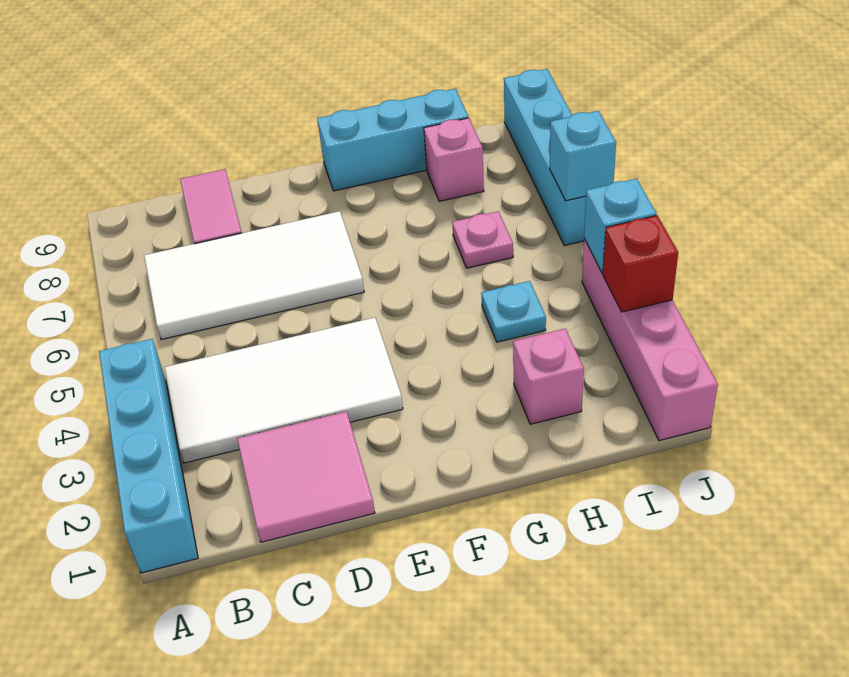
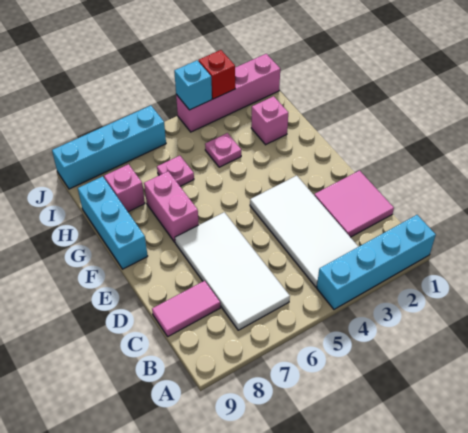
none -> pink 1x2 brick [144,171,199,242]
cyan 1x1 plate [481,281,546,342] -> pink 1x1 plate [205,133,241,167]
cyan 1x1 brick [550,111,616,201] -> none

